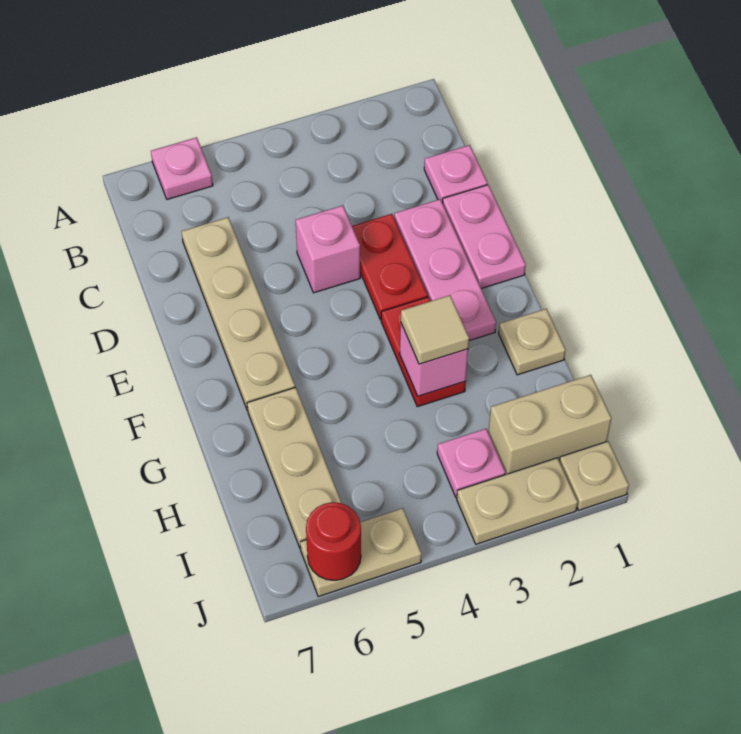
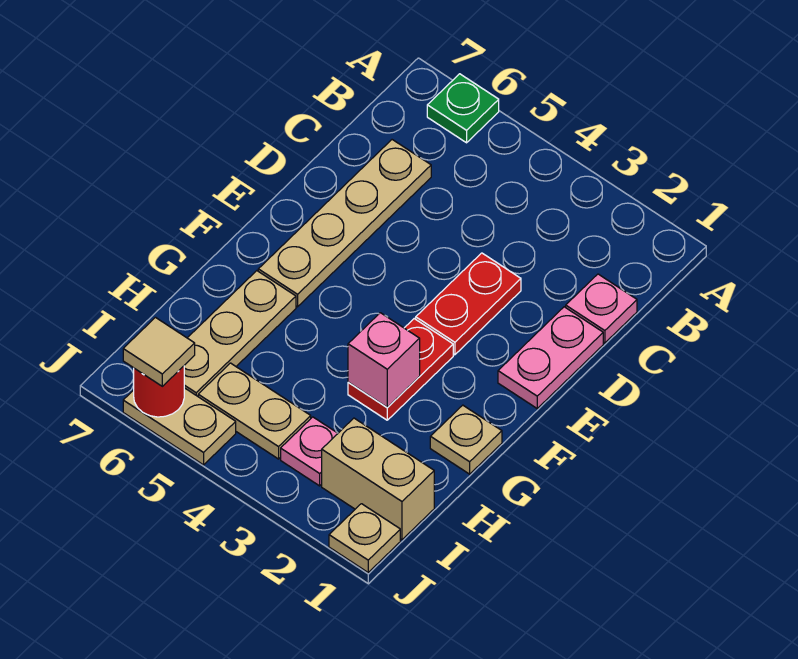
pink 1x1 plate [151,137,213,199] -> green 1x1 plate [427,74,499,143]
pink 1x3 plate [394,199,496,341] -> none
pink 1x1 brick [296,205,360,293] -> none
tan 1x1 tile [401,295,469,364] -> tan 1x1 tile moved to [123,317,195,386]
tan 1x2 plate [457,458,578,544] -> tan 1x2 plate moved to [198,363,311,459]

